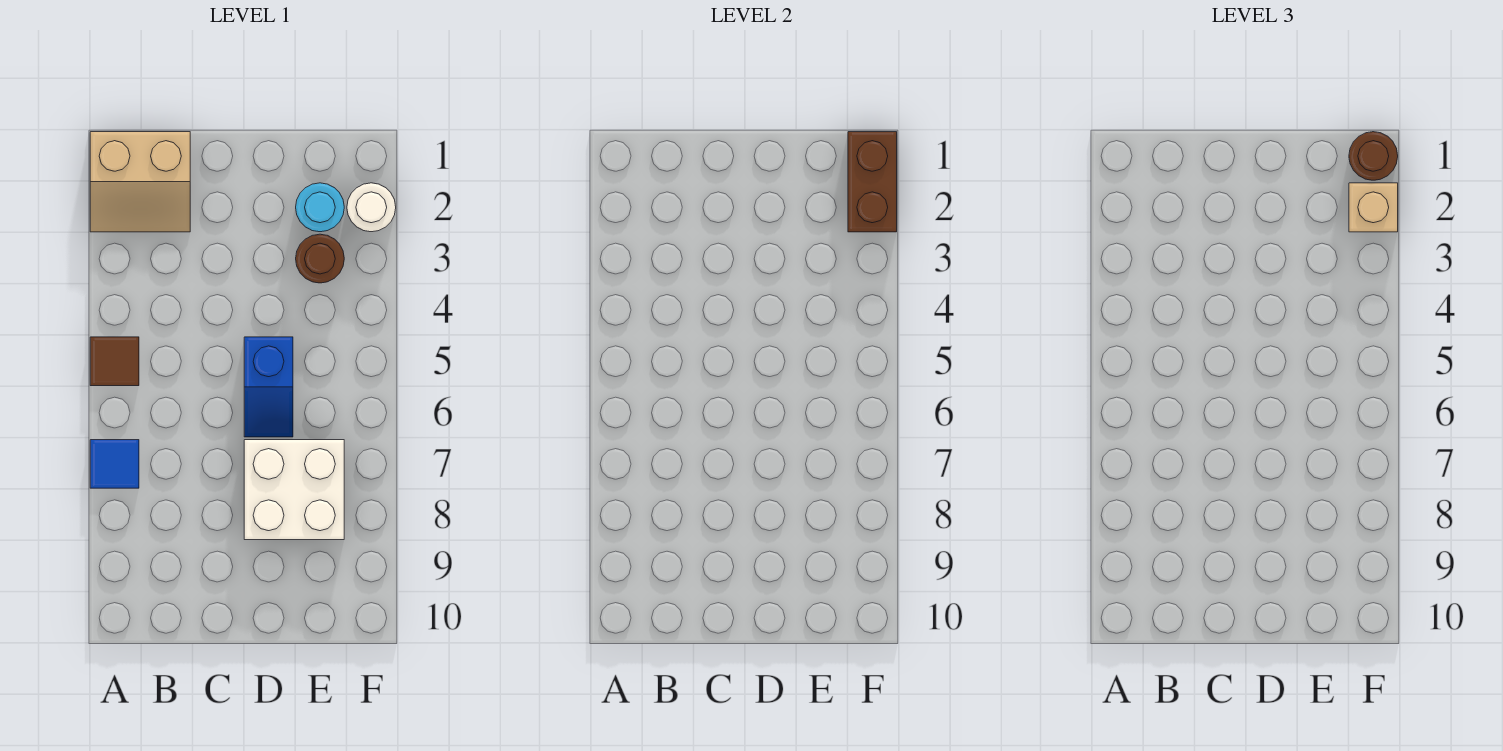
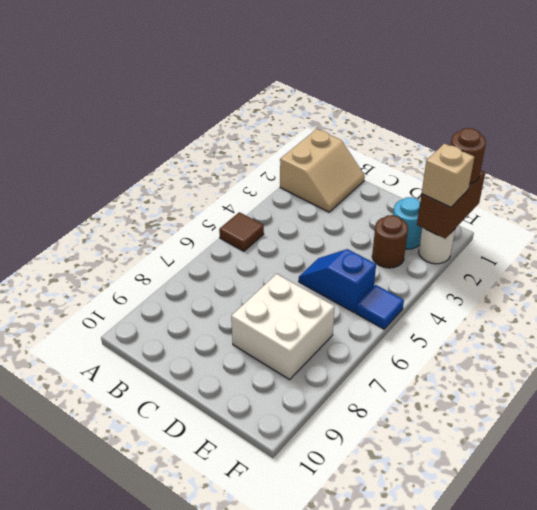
tan 2x2 slope [90,132,190,232] -> tan 2x2 slope turned to [280,129,365,212]
blue 1x1 tile [90,440,139,488] -> blue 1x1 tile moved to [356,285,404,329]
blue 1x2 slope [244,337,293,437] -> blue 1x2 slope turned to [299,249,376,312]

